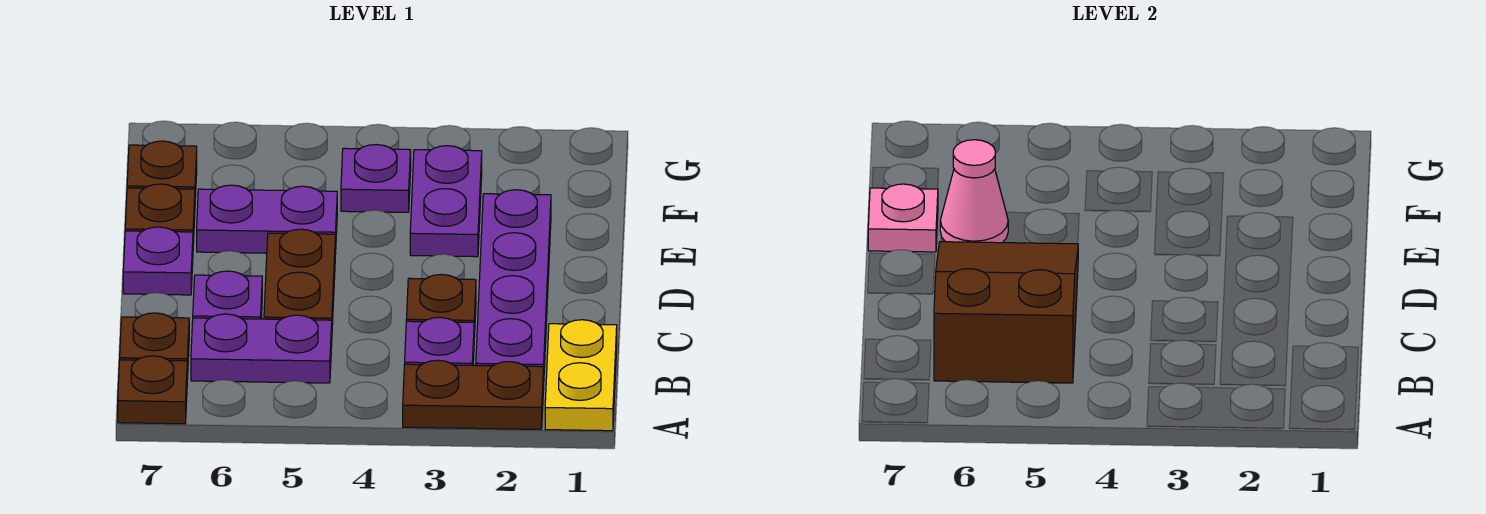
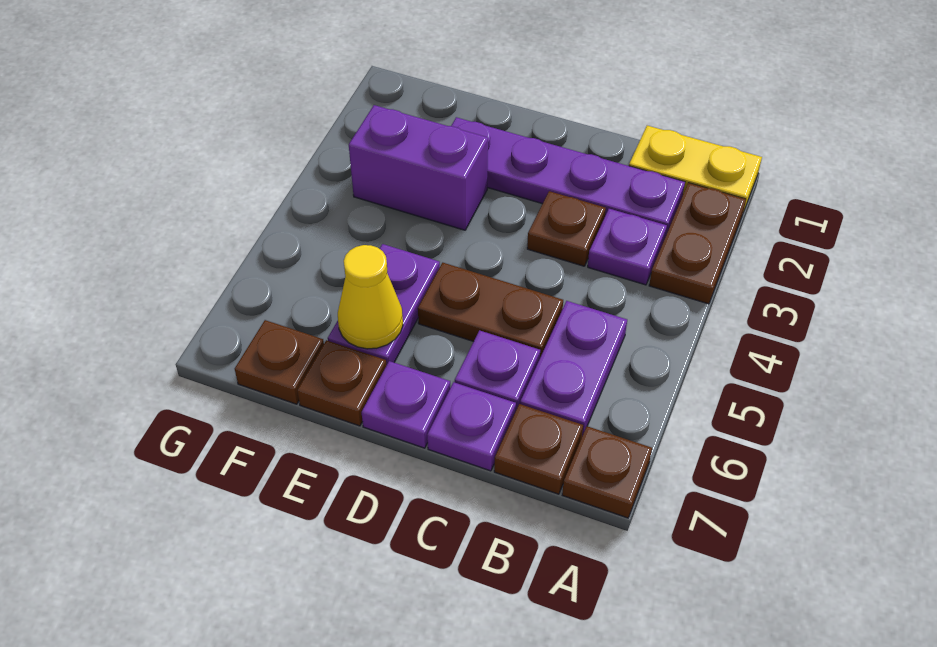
brown 2x3 slope [934,242,1078,383] -> none
purple 1x2 plate [410,146,482,257] -> purple 1x2 brick [349,105,488,230]
pink 1x1 cone [940,140,1008,243] -> yellow 1x1 cone [338,245,403,349]
pink 1x1 plate [868,184,938,252] -> none
purple 1x1 plate [341,145,411,212] -> purple 1x1 plate moved to [427,382,516,471]

